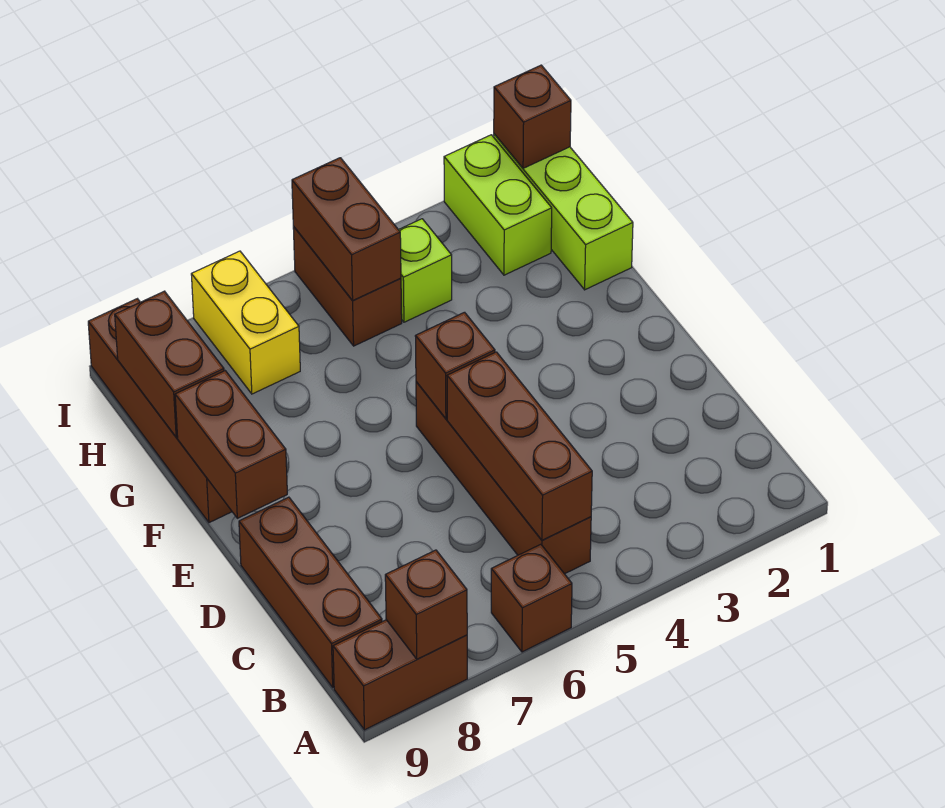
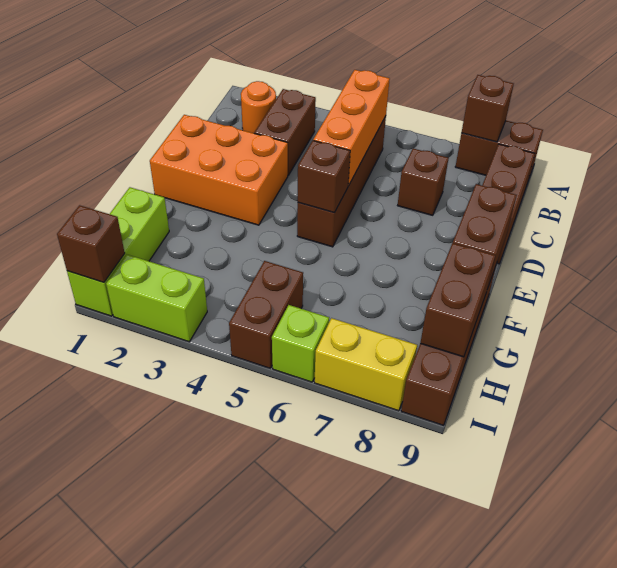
brown 1x1 brick [491,544,572,652] -> brown 1x1 brick moved to [398,148,449,215]
none -> orange 1x1 round brick [241,81,276,133]
brown 1x3 brick [447,352,592,540] -> orange 1x3 brick [313,70,390,186]
none -> orange 2x3 brick [150,115,288,225]
lime 1x2 brick [444,135,552,275] -> lime 1x2 brick turned to [106,255,207,342]
lime 1x1 brick [399,219,452,322] -> lime 1x1 brick moved to [272,305,329,382]
brown 1x2 brick [292,158,401,301] -> brown 1x2 brick moved to [254,89,316,175]
yellow 1x2 brick [191,251,300,394] -> yellow 1x2 brick turned to [314,318,417,411]

